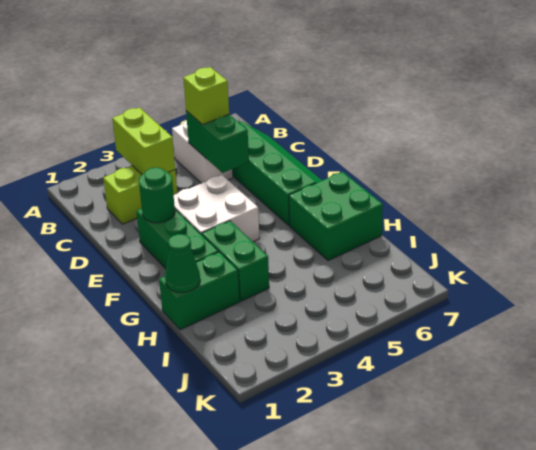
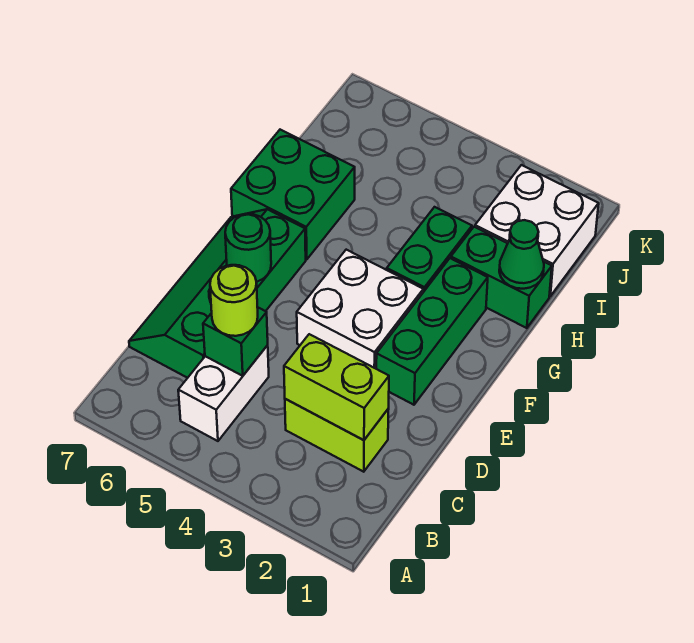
lime 1x2 brick [112,108,175,174] -> lime 1x2 brick turned to [284,334,389,440]
green 1x2 brick [186,111,249,173] -> green 1x1 brick [203,307,268,376]
lime 1x1 brick [183,67,229,125] -> lime 1x1 round brick [210,265,258,336]
green 1x1 round brick [139,168,175,223] -> green 1x1 round brick moved to [225,214,271,282]
none -> white 2x2 brick [475,165,599,296]

